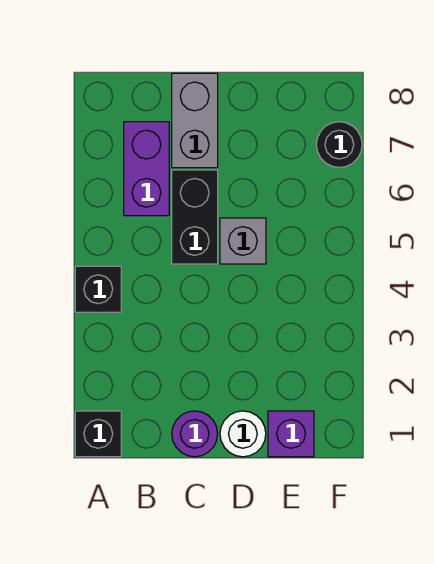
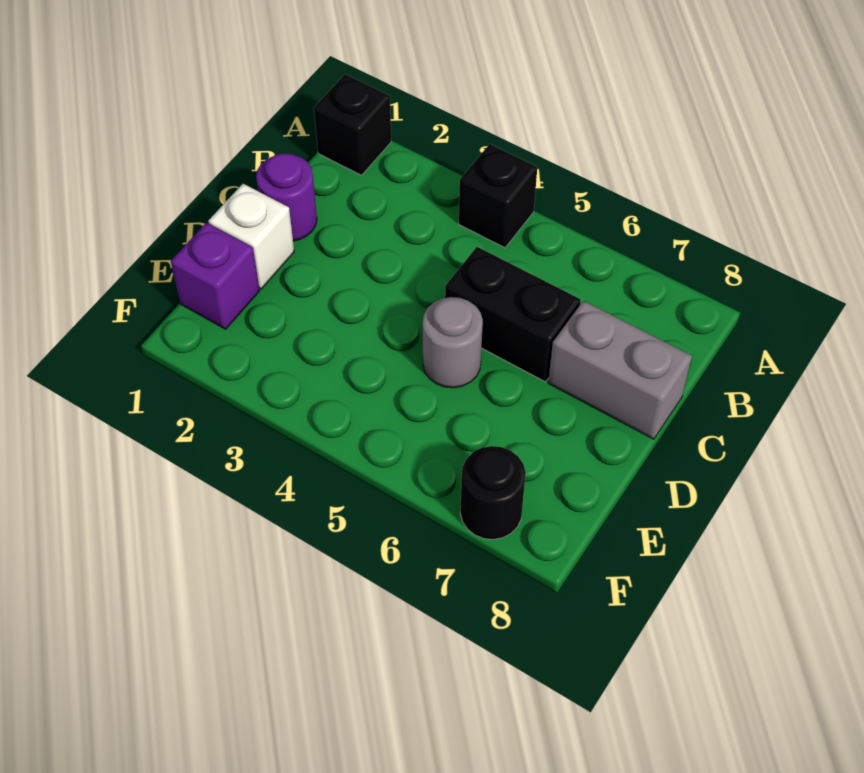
purple 1x2 brick [124,122,169,216] -> none
white 1x1 round brick [220,411,266,457] -> white 1x1 brick [208,184,294,289]
grey 1x1 brick [220,218,266,264] -> grey 1x1 round brick [423,297,483,388]

